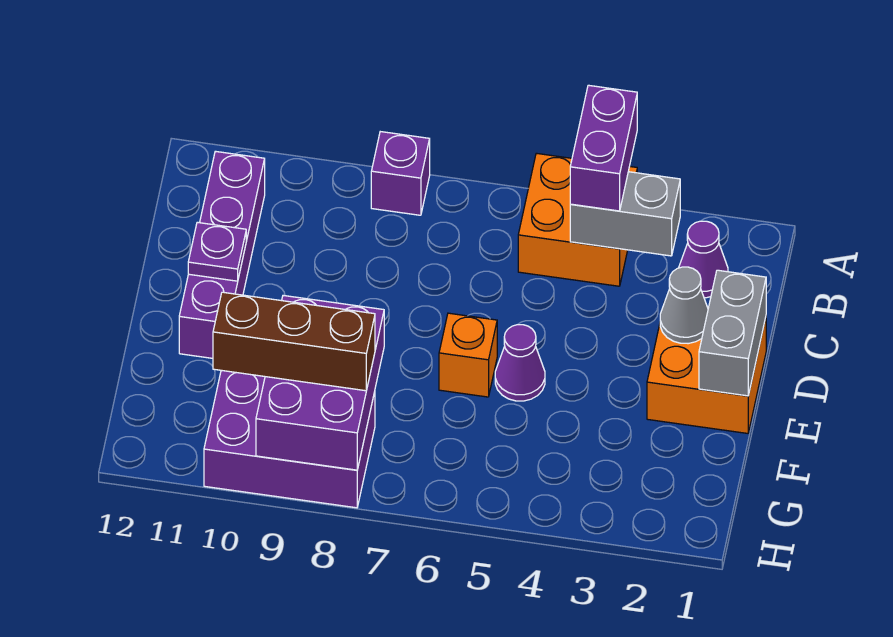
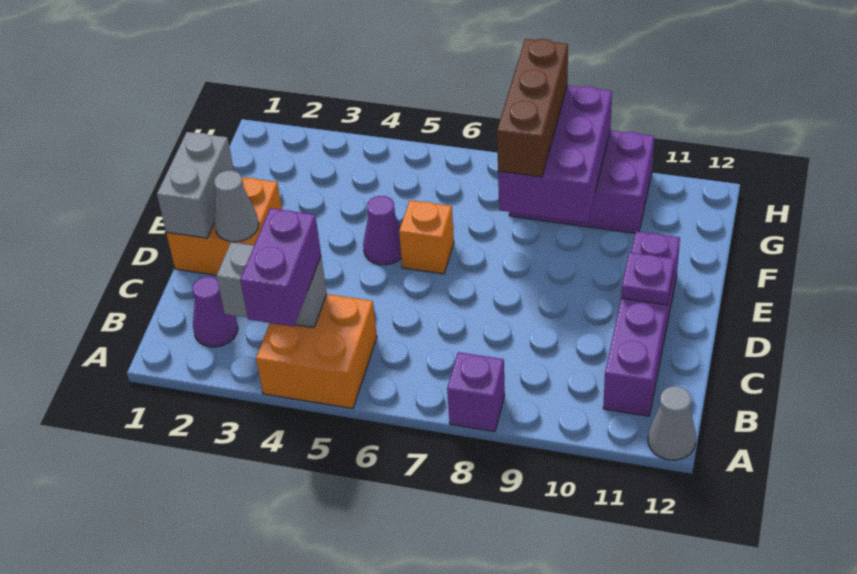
none -> grey 1x1 cone [648,386,696,460]
brown 1x3 brick [213,292,375,391] -> brown 1x3 brick turned to [497,39,568,177]

